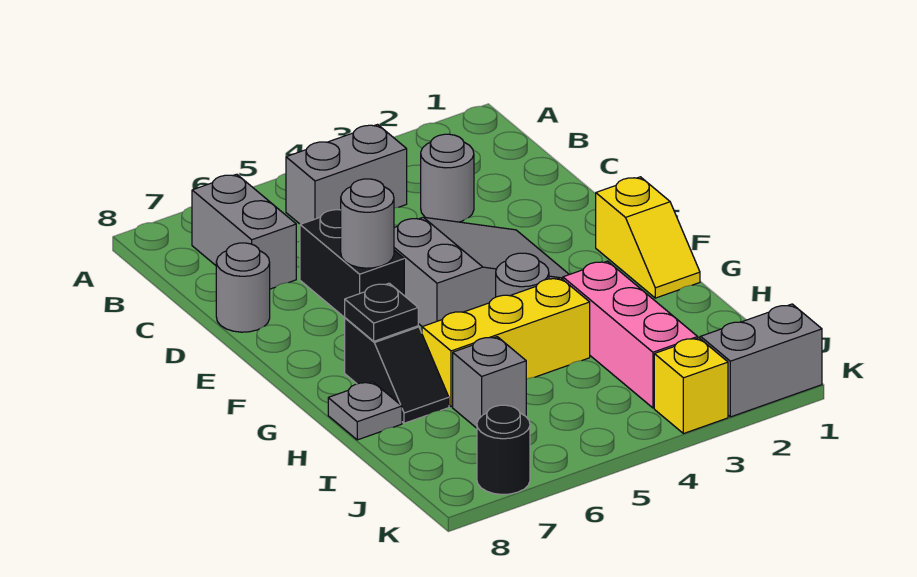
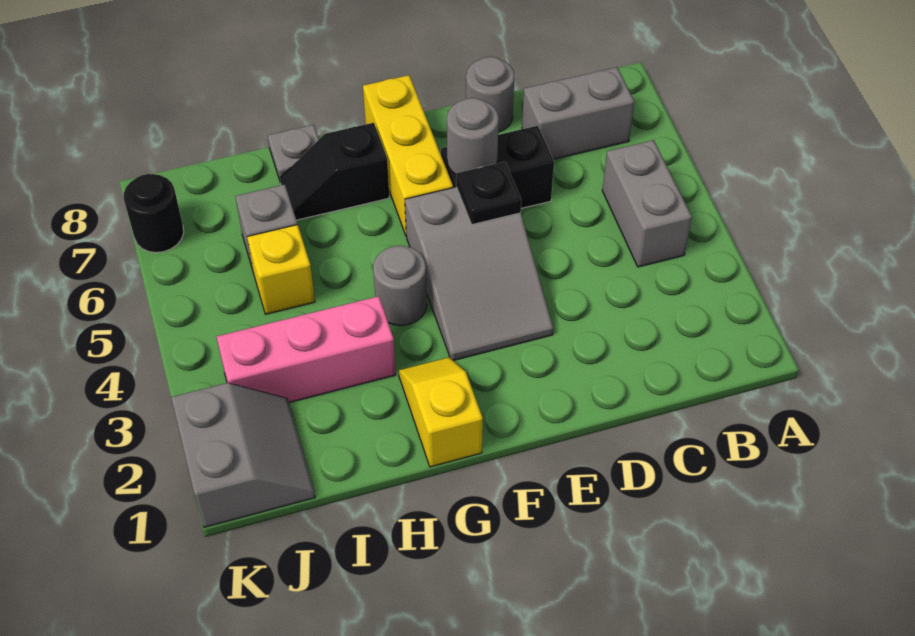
grey 1x1 round brick [421,134,474,222] -> none
yellow 1x2 slope [596,177,700,298] -> yellow 1x2 slope turned to [399,357,483,467]
black 1x1 plate [345,283,418,341] -> black 1x1 plate moved to [456,162,521,225]
yellow 1x3 brick [422,278,590,407] -> yellow 1x3 brick moved to [363,75,453,235]
yellow 1x1 brick [654,338,728,434] -> yellow 1x1 brick moved to [247,225,315,314]

